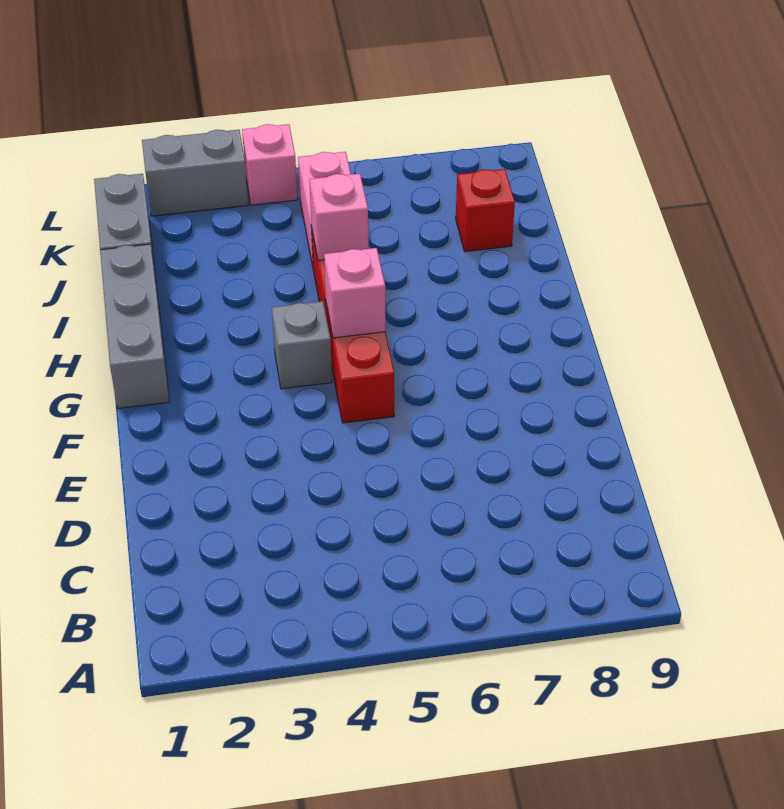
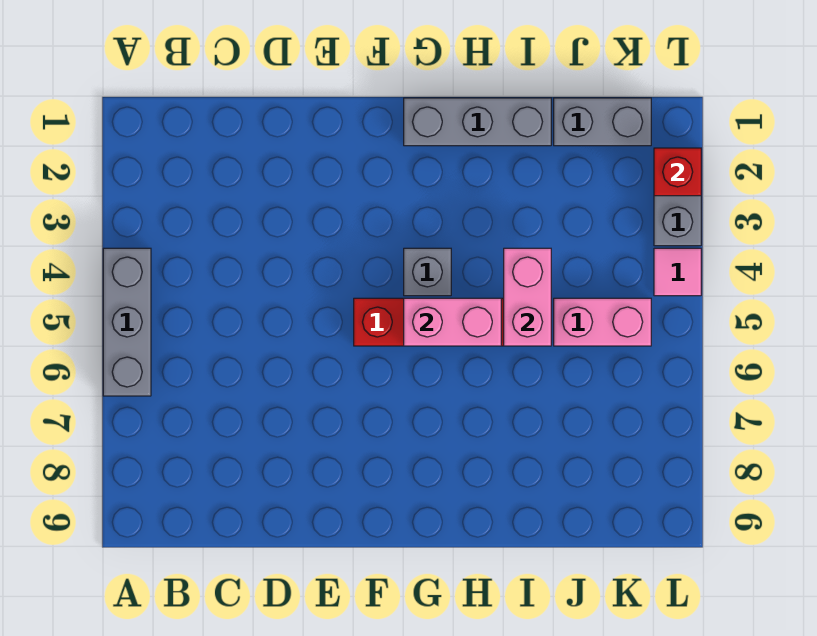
none -> grey 1x3 brick [103,248,151,396]
pink 1x1 brick [324,248,385,338] -> pink 1x2 brick [404,298,501,346]
pink 1x1 brick [309,174,369,261] -> pink 1x2 brick [504,248,551,346]
red 1x1 brick [456,169,515,252] -> red 1x1 brick moved to [654,148,701,196]
pink 1x1 brick [242,124,298,205] -> pink 1x1 tile [654,248,701,296]

